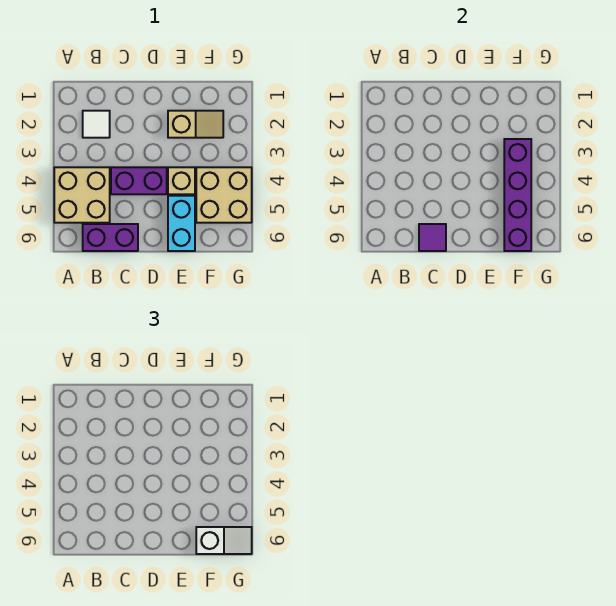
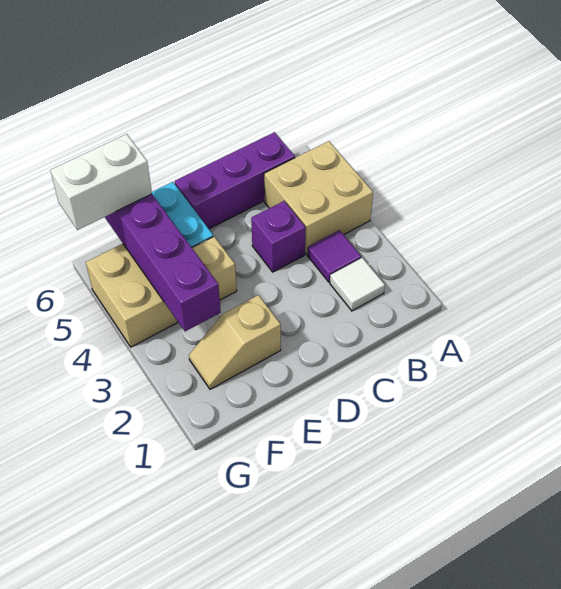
purple 1x2 brick [83,224,138,251] -> purple 1x3 brick [175,132,295,229]
purple 1x2 brick [111,167,167,194] -> purple 1x1 brick [251,201,306,272]
purple 1x1 tile [419,224,446,251] -> purple 1x1 tile moved to [307,230,361,282]
white 1x2 slope [196,527,252,554] -> white 1x2 brick [50,134,152,230]

